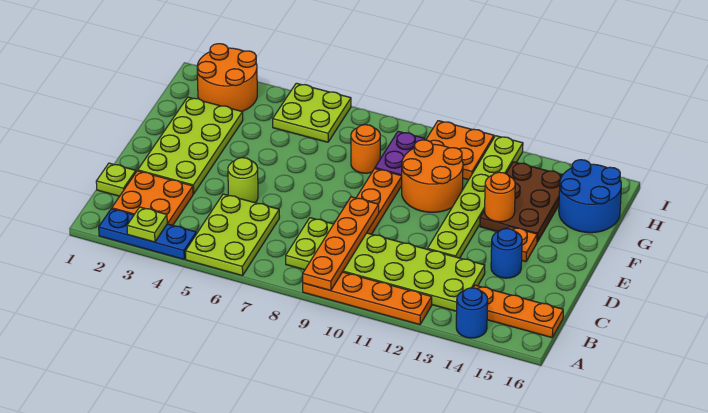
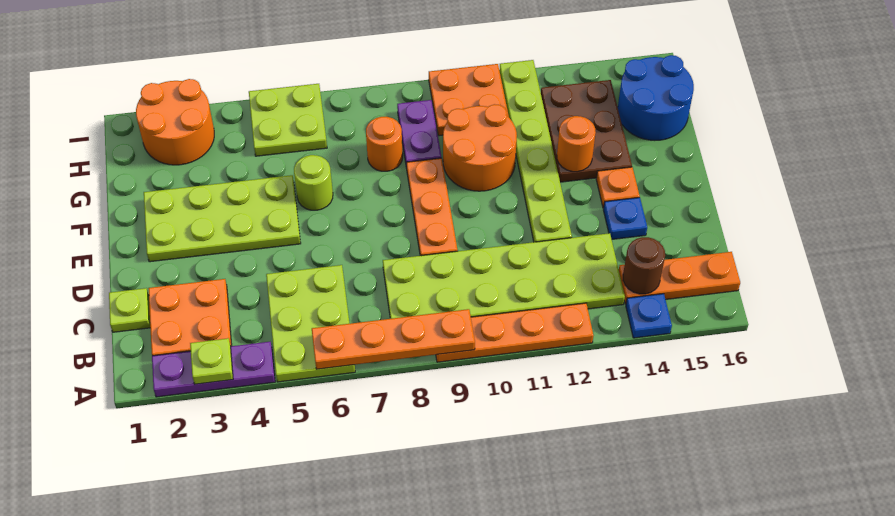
blue 1x3 plate [99,209,196,259] -> purple 1x3 plate [152,342,275,397]
orange 1x4 plate [303,197,379,291] -> orange 1x4 plate turned to [312,309,475,369]
blue 1x1 round brick [456,288,488,338] -> blue 1x1 plate [626,294,672,338]
none -> brown 1x1 round brick [623,237,665,294]
lime 2x4 plate [138,97,243,194] -> lime 2x4 plate turned to [144,175,301,262]
lime 1x1 round brick [228,158,258,203] -> lime 1x1 round brick moved to [294,155,333,210]
blue 1x1 round brick [491,228,522,278] -> blue 1x1 plate [603,198,647,239]

